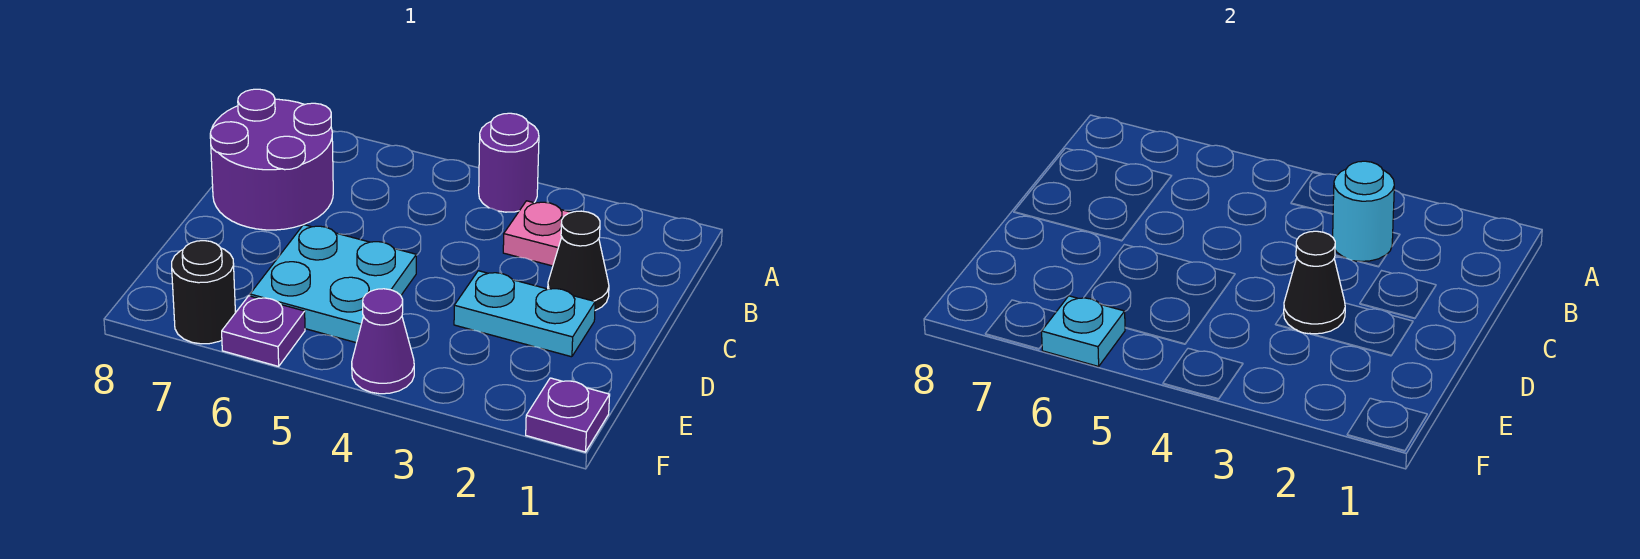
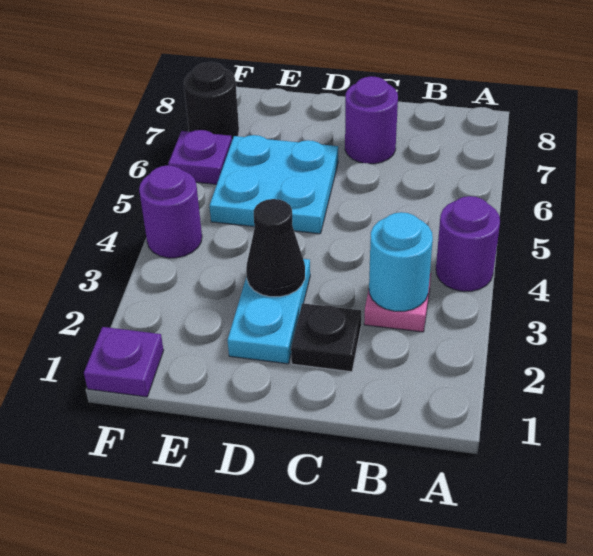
purple 2x2 round brick [210,89,333,230] -> purple 1x1 round brick [345,76,398,164]
black 1x1 cone [548,211,609,310] -> black 1x1 plate [291,303,361,372]
purple 1x1 cone [352,289,414,394] -> purple 1x1 round brick [139,165,202,258]
cyan 1x1 plate [1042,296,1125,366] -> none

